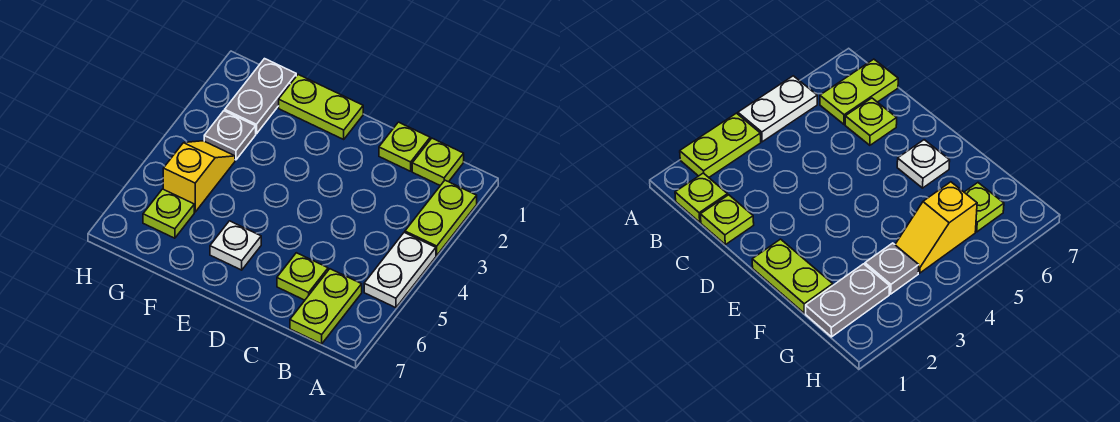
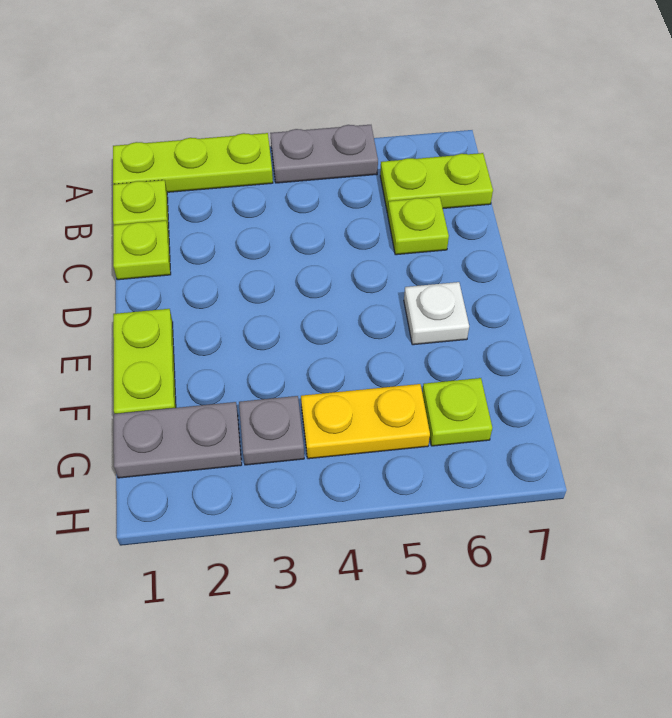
lime 1x2 plate [405,180,477,255] -> lime 1x3 plate [113,133,273,192]
white 1x2 plate [364,233,436,308] -> grey 1x2 plate [270,125,378,183]
yellow 1x2 slope [163,141,235,212] -> yellow 1x2 plate [301,384,430,459]

